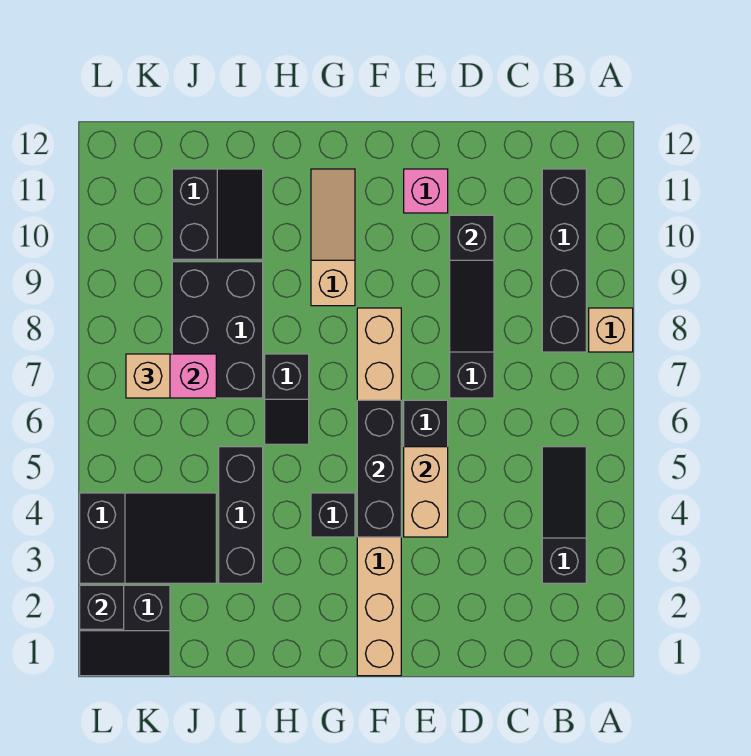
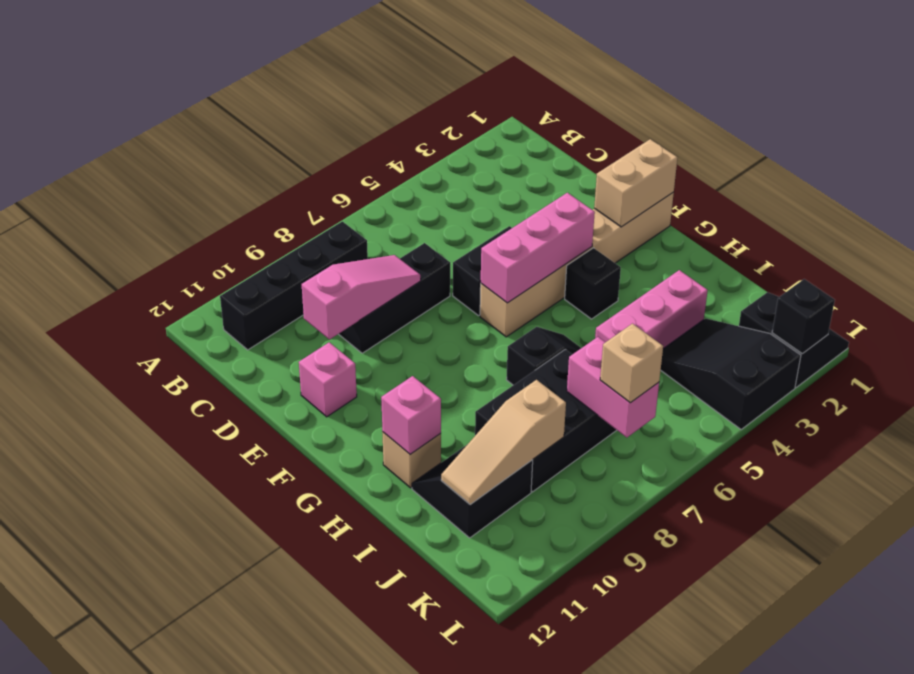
tan 1x1 brick [589,308,633,352] -> tan 1x1 brick moved to [382,432,441,488]
black 1x3 slope [542,447,586,583] -> none
black 1x3 slope [450,215,494,352] -> pink 1x3 slope [302,255,421,339]
tan 1x2 brick [404,447,448,537] -> tan 1x2 brick moved to [594,139,677,227]
tan 1x8 brick [357,308,401,676] -> tan 1x6 brick [480,192,674,337]
black 1x3 brick [357,400,401,537] -> pink 1x3 brick [481,193,595,303]
tan 1x3 slope [311,169,355,306] -> tan 1x3 slope moved to [441,380,566,505]
none -> pink 1x1 brick [381,376,441,454]
black 1x3 brick [219,447,263,583] -> pink 1x3 brick [595,270,708,349]

